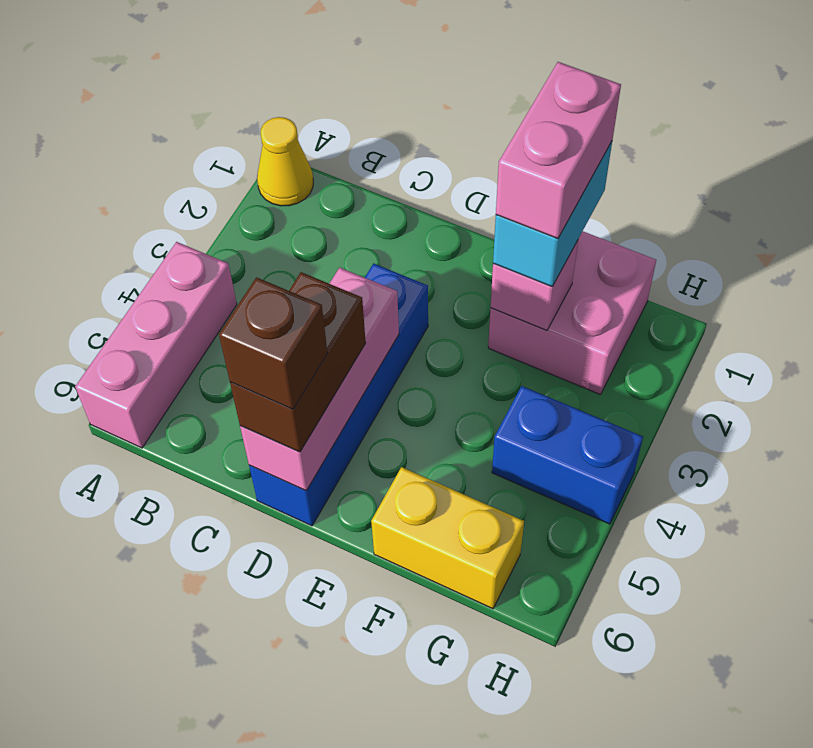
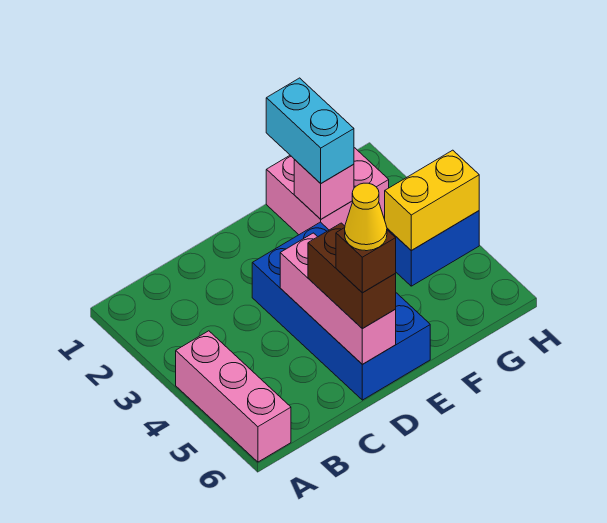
yellow 1x1 cone [257,117,313,206] -> yellow 1x1 cone moved to [345,183,387,251]
blue 1x4 brick [249,263,428,526] -> blue 2x4 brick [252,222,430,400]
pink 1x2 brick [496,62,621,239] -> none
yellow 1x2 brick [371,467,524,609] -> yellow 1x2 brick moved to [385,150,479,250]

